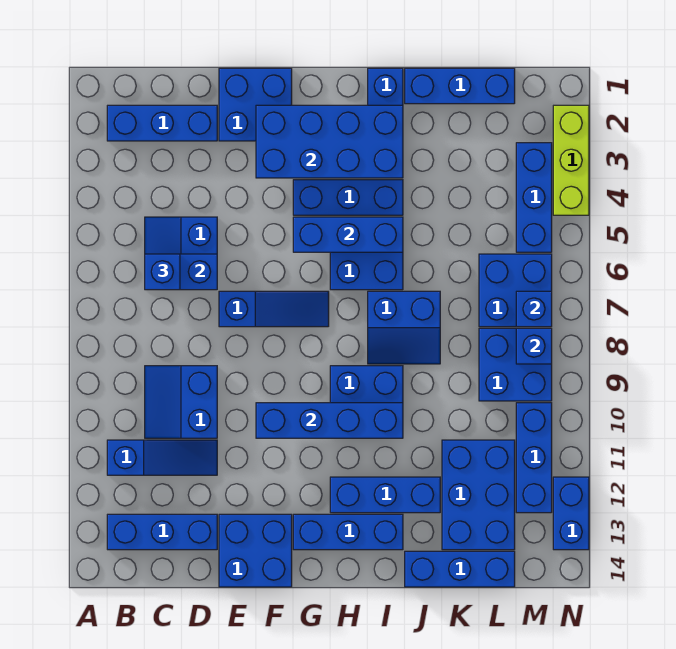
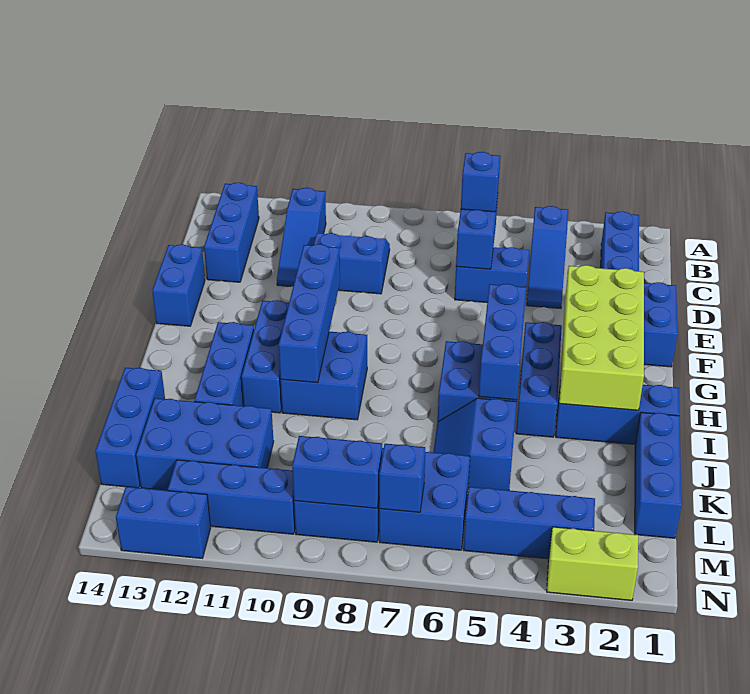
blue 1x3 slope [219,291,329,327] -> blue 1x3 slope moved to [527,206,568,308]
blue 2x2 brick [219,514,292,587] -> blue 1x2 brick [152,244,205,326]
blue 2x4 brick [256,105,403,178] -> lime 2x4 brick [559,265,644,410]
blue 1x3 brick [293,514,403,550] -> blue 1x3 brick moved to [242,300,289,413]
blue 2x2 slope [368,291,440,364] -> blue 2x2 slope moved to [433,398,517,490]
blue 1x1 brick [516,328,552,364] -> blue 1x2 brick [292,436,382,508]
lime 1x3 brick [553,105,589,215] -> lime 1x2 brick [547,527,638,600]

